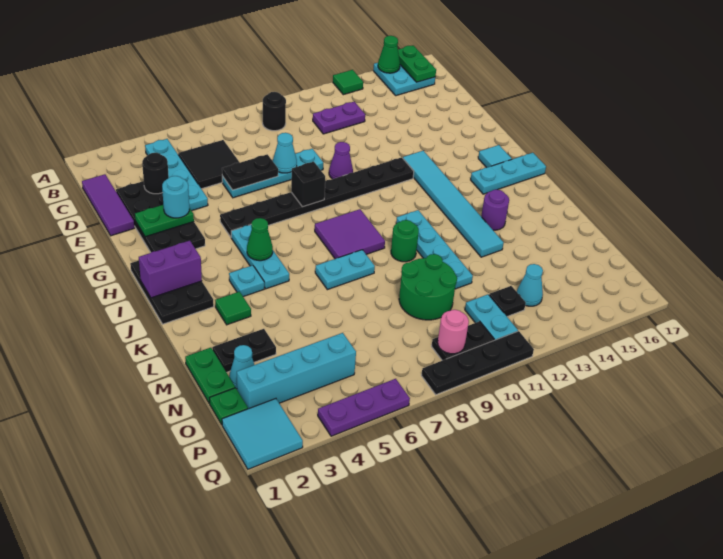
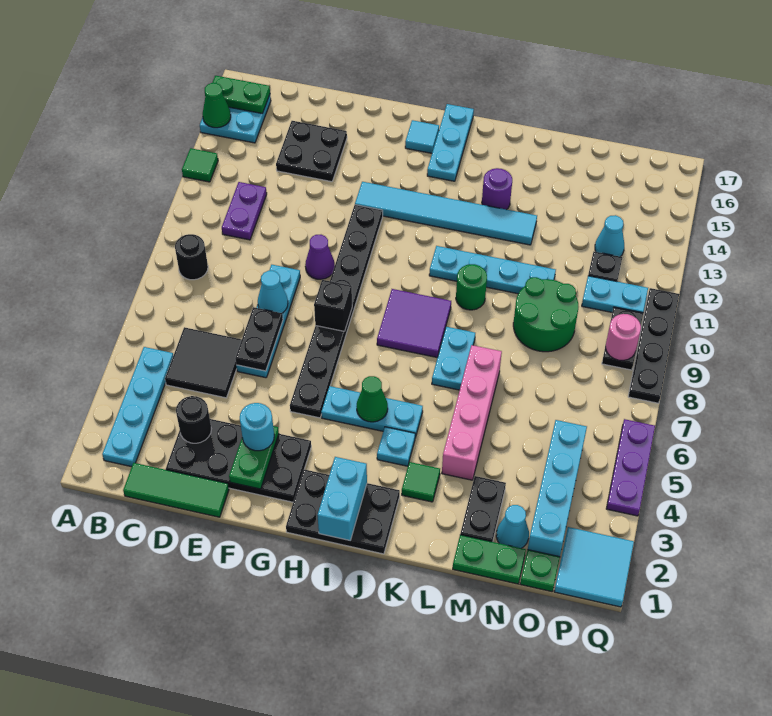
cyan 1x4 plate [145,139,208,211] -> cyan 1x4 plate turned to [102,347,173,467]
purple 1x3 tile [82,174,134,236] -> green 1x3 tile [123,463,229,517]
none -> black 2x2 plate [276,121,347,182]
purple 1x2 brick [139,241,202,298] -> cyan 1x2 brick [317,457,367,541]
none -> pink 1x4 brick [442,345,502,480]

